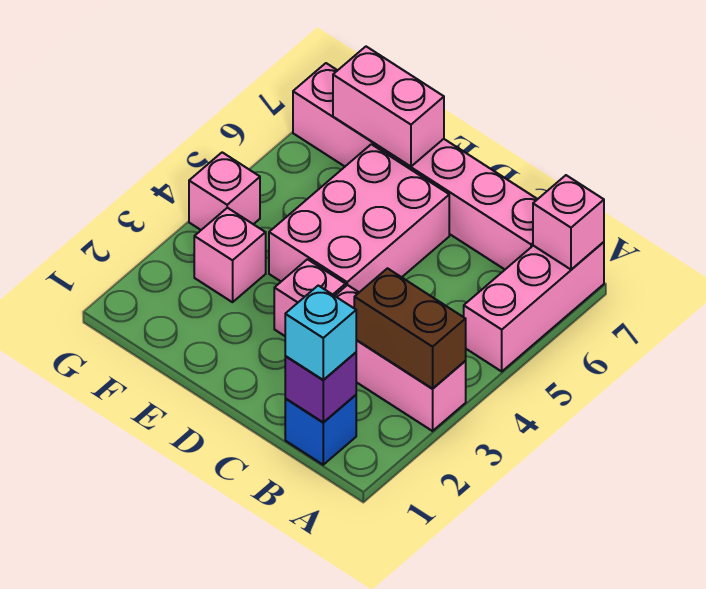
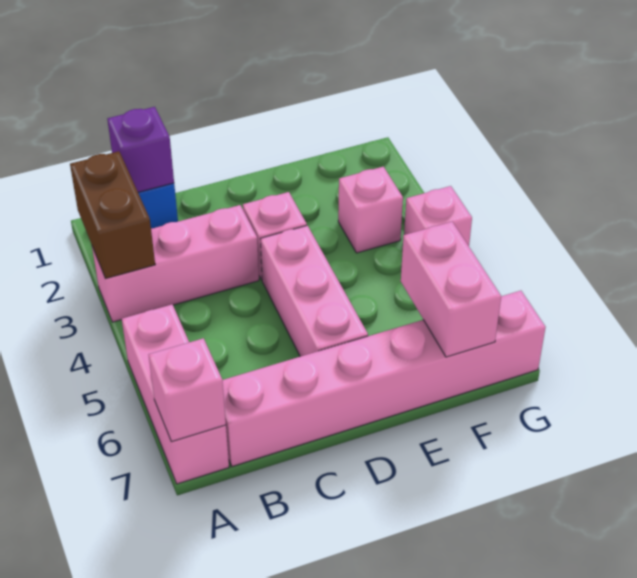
brown 1x2 brick [354,268,466,389] -> brown 1x2 brick turned to [70,151,155,279]
cyan 1x1 brick [285,286,356,380] -> none
pink 2x3 brick [269,144,449,292] -> pink 1x3 brick [261,225,368,357]
pink 1x2 brick [333,47,444,166] -> pink 1x2 brick turned to [401,222,502,357]

